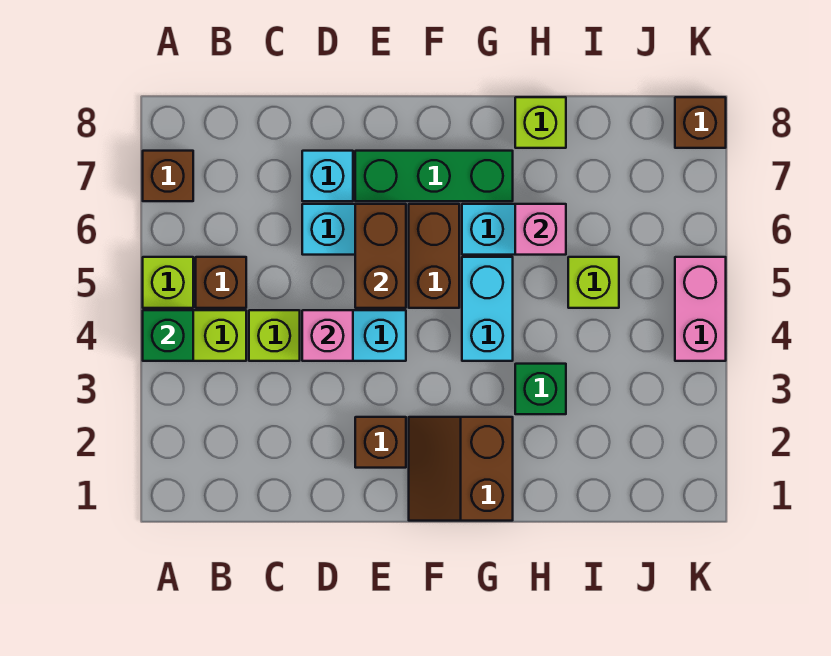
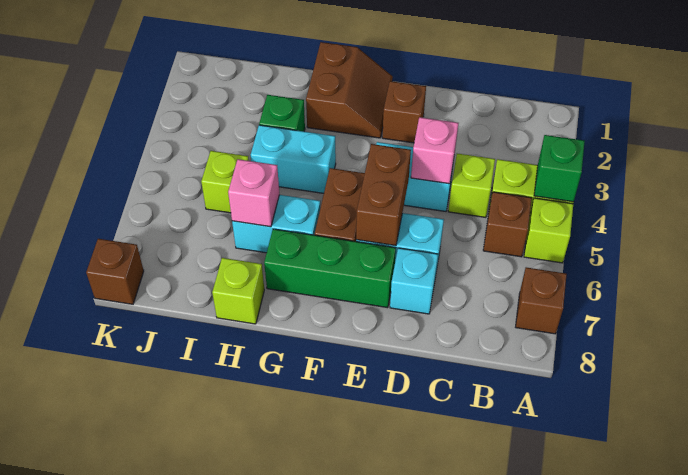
cyan 1x2 brick [462,257,513,361] -> cyan 1x2 brick turned to [251,125,336,193]
pink 1x2 brick [675,257,726,361] -> none

